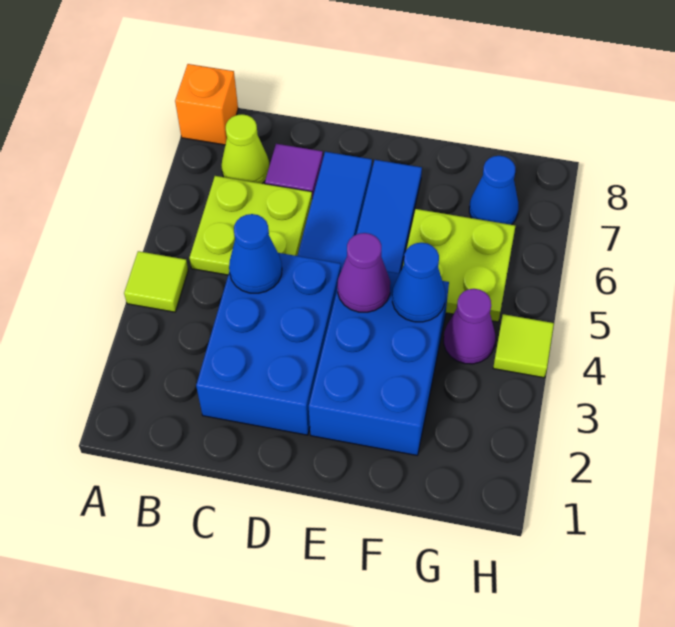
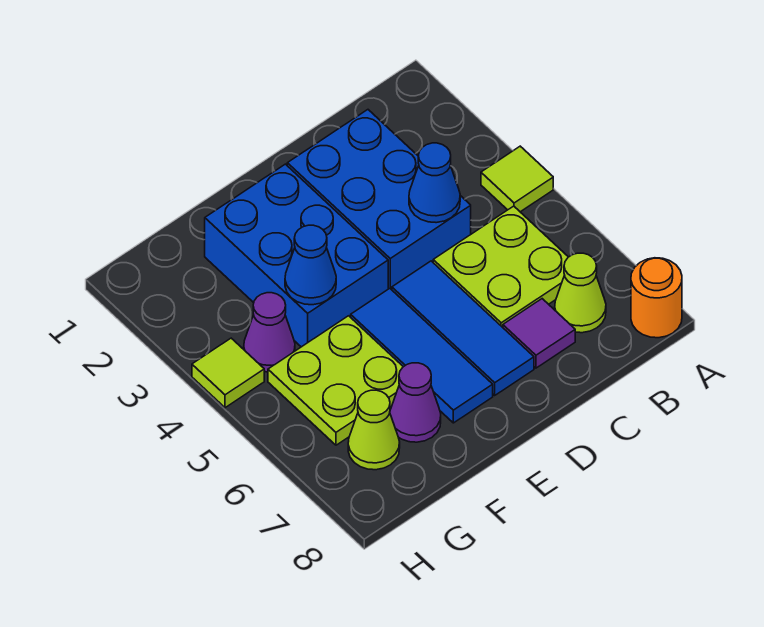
orange 1x1 brick [175,64,238,145] -> orange 1x1 round brick [631,258,682,338]
purple 1x1 cone [337,233,390,312] -> purple 1x1 cone moved to [390,363,441,442]
blue 1x1 cone [469,156,519,225] -> lime 1x1 cone [348,390,400,470]

